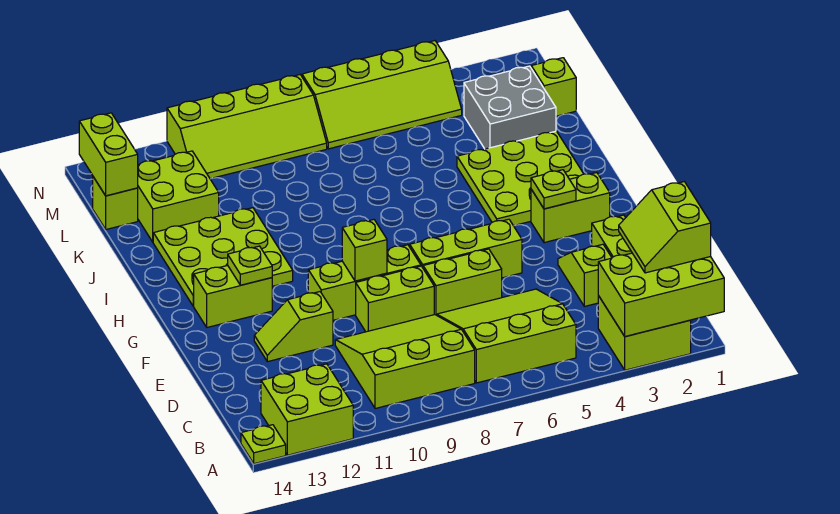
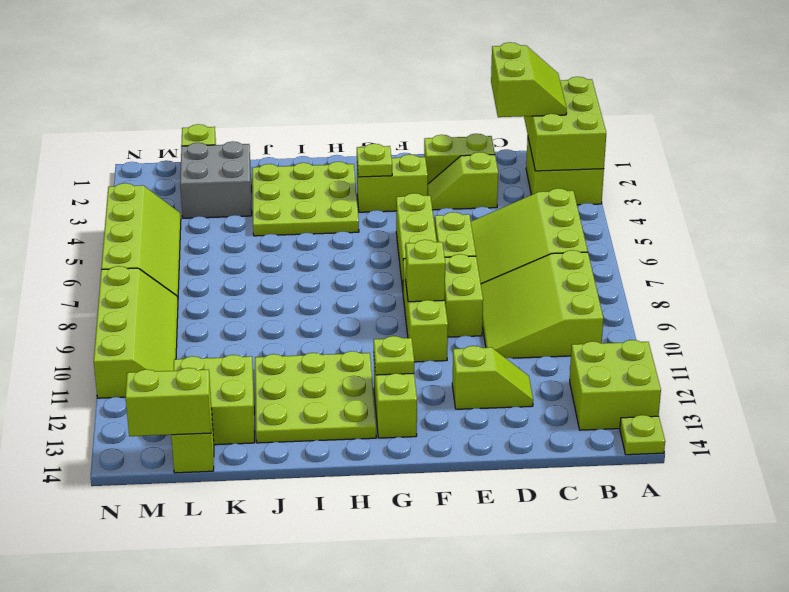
lime 2x2 slope [619,182,711,273] -> lime 2x2 slope turned to [491,42,567,117]
lime 1x2 slope [254,292,333,362] -> lime 1x2 slope turned to [452,346,533,409]
lime 1x2 brick [531,173,610,243] -> lime 1x2 brick turned to [357,154,428,212]

